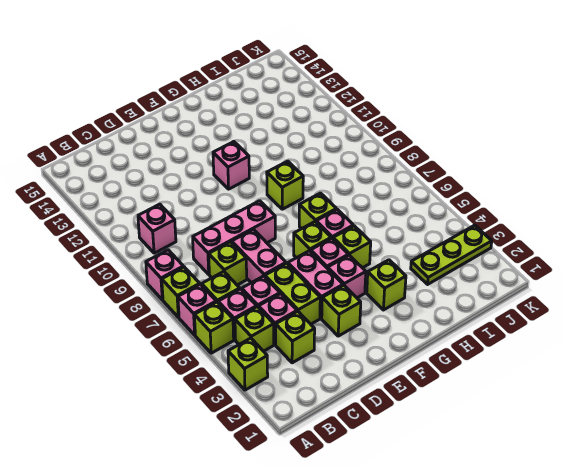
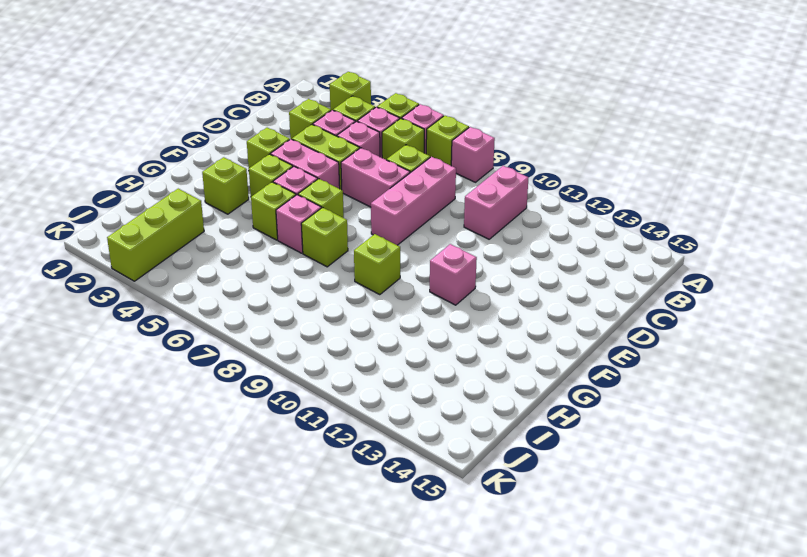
pink 1x1 brick [138,204,176,253] -> pink 1x2 brick [464,166,528,239]
pink 1x1 brick [328,255,366,298] -> lime 1x1 brick [249,154,293,197]
lime 1x3 plate [411,225,492,284] -> lime 1x3 brick [107,189,204,281]

